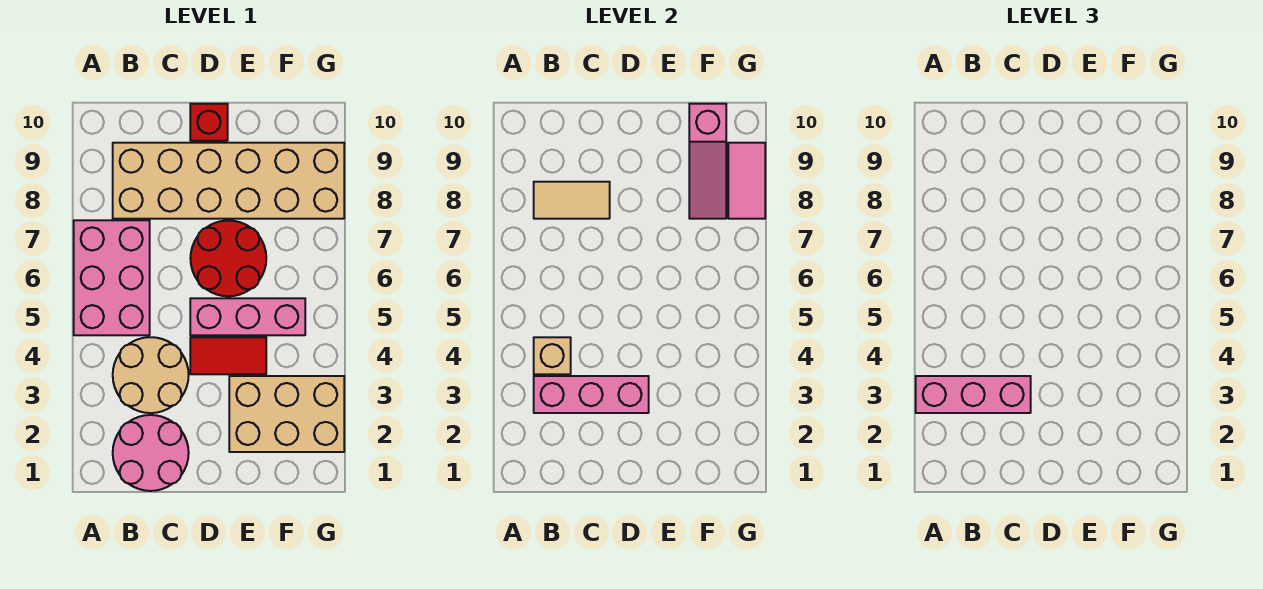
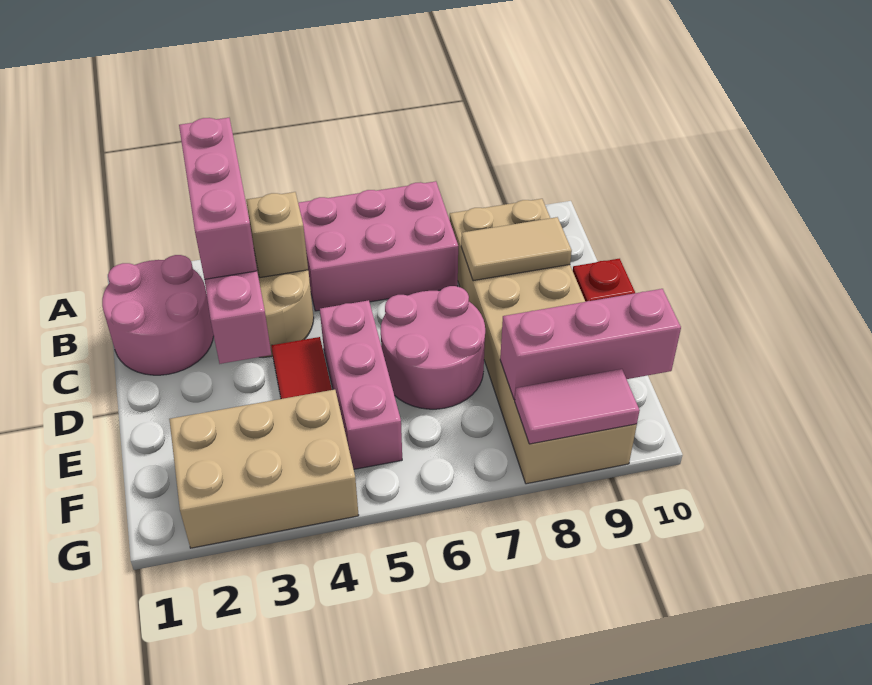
tan 1x2 tile [534,182,610,219] -> tan 1x2 tile turned to [461,217,572,281]
red 2x2 round brick [190,220,266,296] -> pink 2x2 round brick [381,286,485,409]
tan 2x3 brick [229,376,344,452] -> tan 2x3 brick turned to [169,390,359,548]
pink 1x3 slope [689,104,726,219] -> pink 1x3 brick [500,289,681,400]

